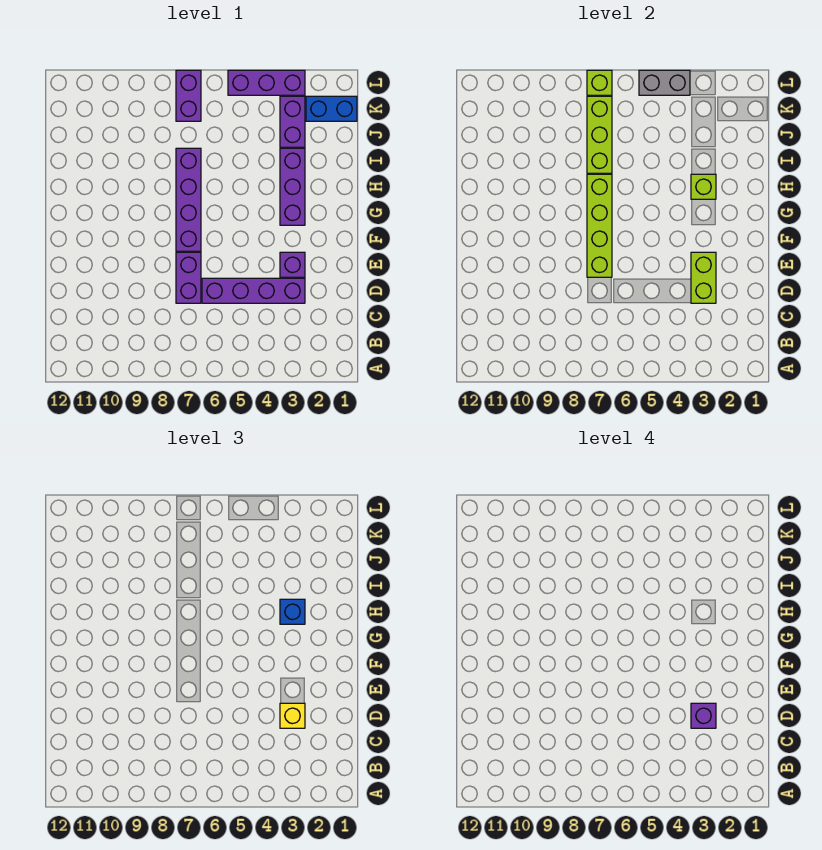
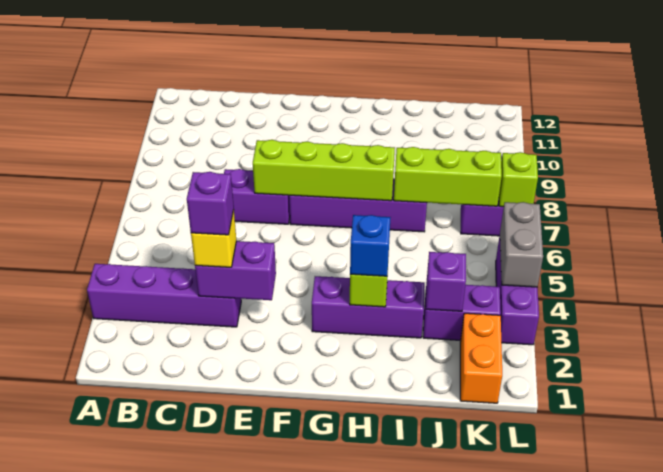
purple 1x4 brick [202,278,305,303] -> purple 1x4 brick turned to [87,264,241,327]
lime 1x2 brick [691,252,716,303] -> purple 1x2 brick [195,241,276,300]
purple 1x1 brick [280,252,305,277] -> purple 1x1 brick moved to [426,252,466,311]
blue 1x2 brick [306,96,357,121] -> orange 1x2 brick [460,313,502,403]

